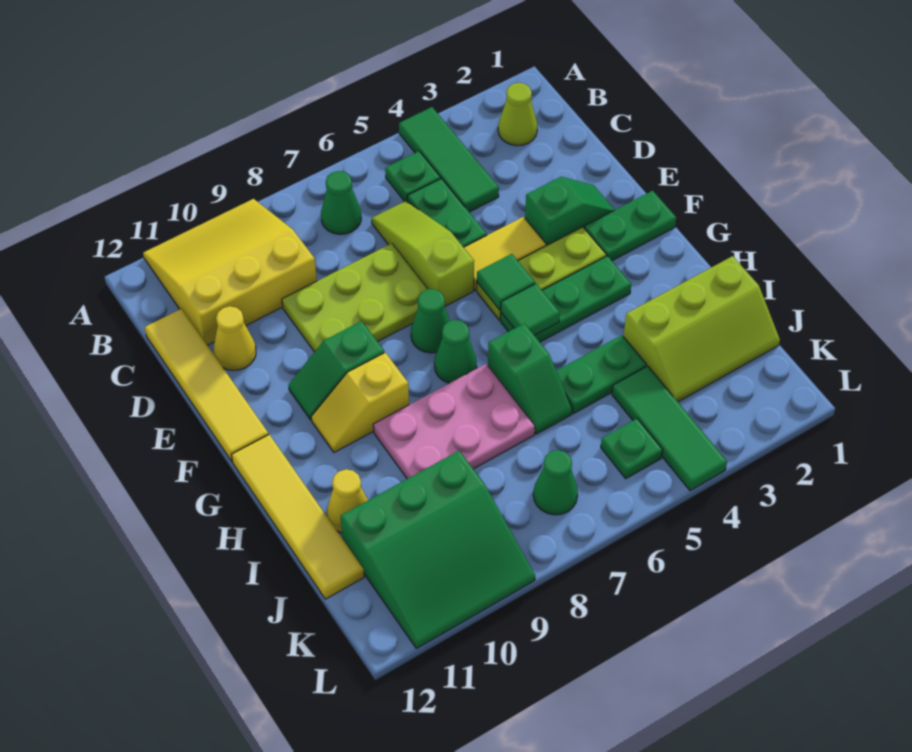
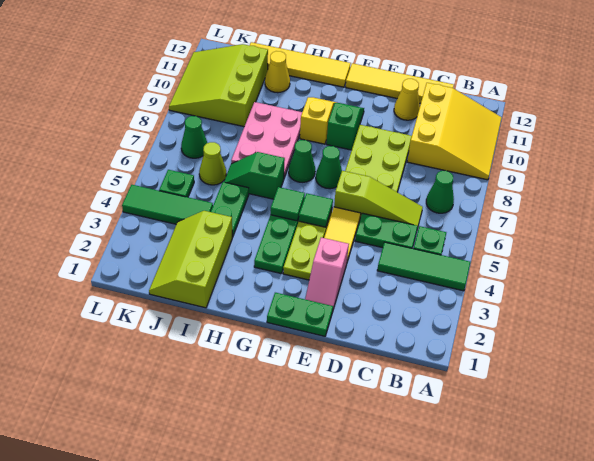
lime 1x1 cone [498,83,537,146] -> lime 1x1 cone moved to [199,142,226,185]
green 1x2 slope [525,177,615,246] -> pink 1x2 slope [305,237,349,309]
green 1x2 plate [584,191,676,261] -> green 1x2 plate turned to [267,293,333,336]
green 3x3 slope [340,451,535,648] -> lime 3x3 slope [169,44,268,127]

